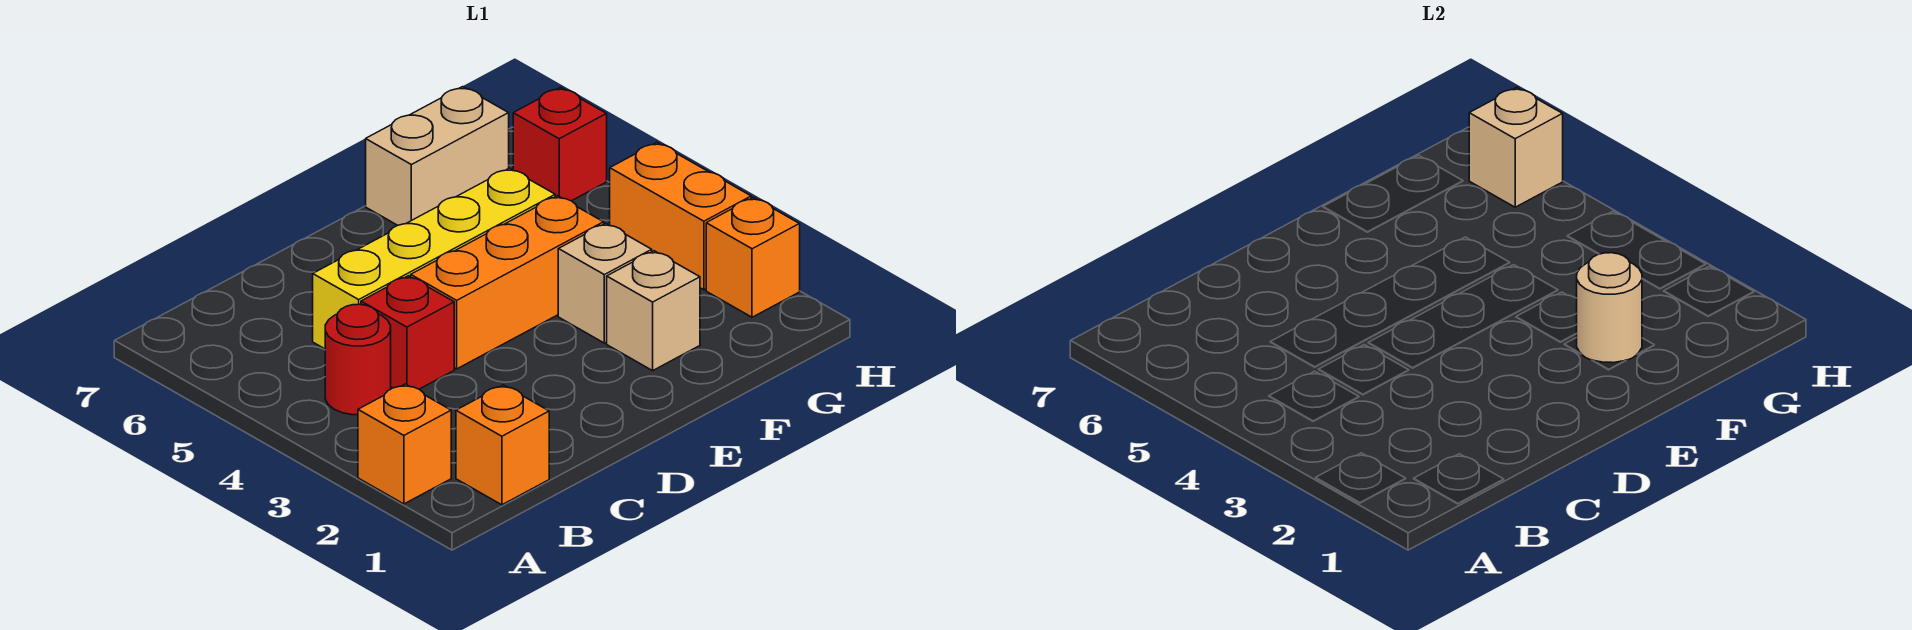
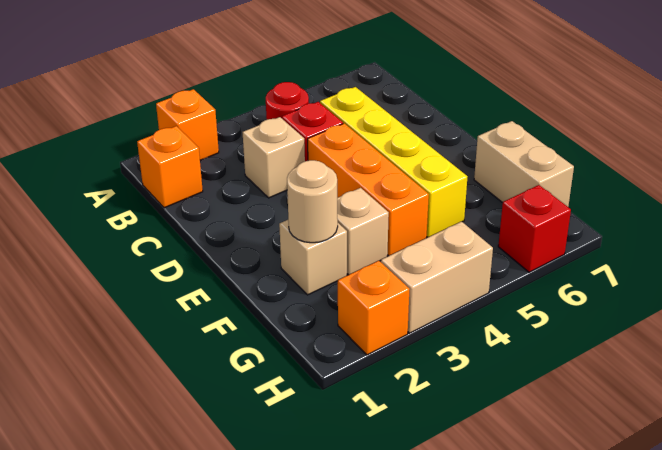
orange 1x2 brick [610,143,751,290] -> tan 1x2 brick [381,222,493,333]
tan 1x1 brick [1469,87,1563,207] -> tan 1x1 brick moved to [243,117,305,198]

